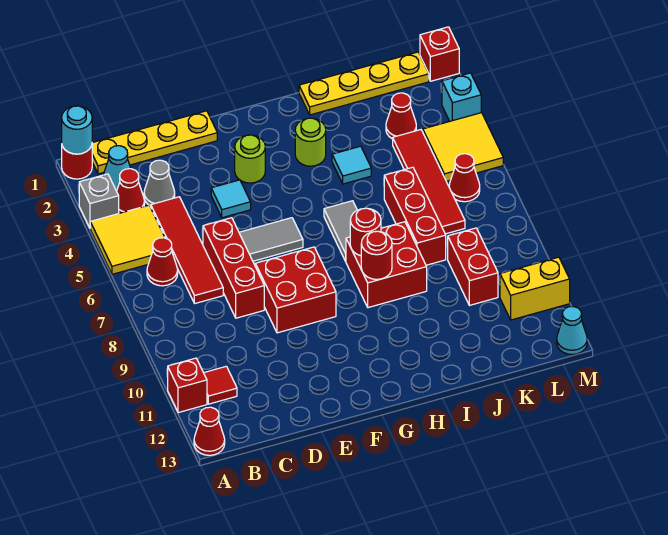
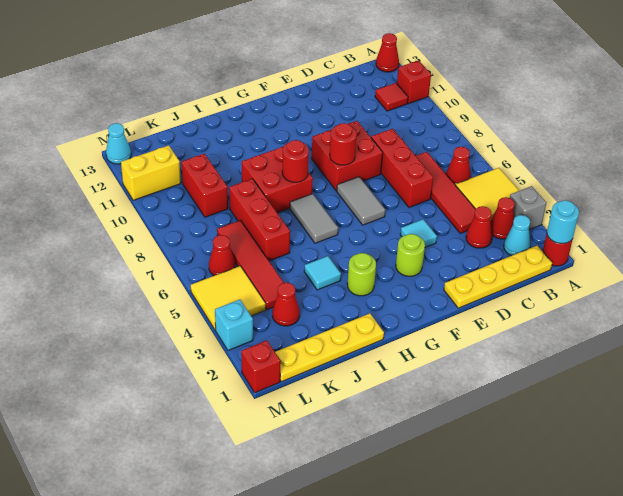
grey 1x1 cone [144,160,175,206] -> red 1x1 cone [466,206,492,248]
grey 1x2 tile [239,218,303,261] -> grey 1x2 tile turned to [337,177,385,225]
red 1x1 round brick [361,231,392,279] -> red 1x1 round brick moved to [330,123,357,165]

